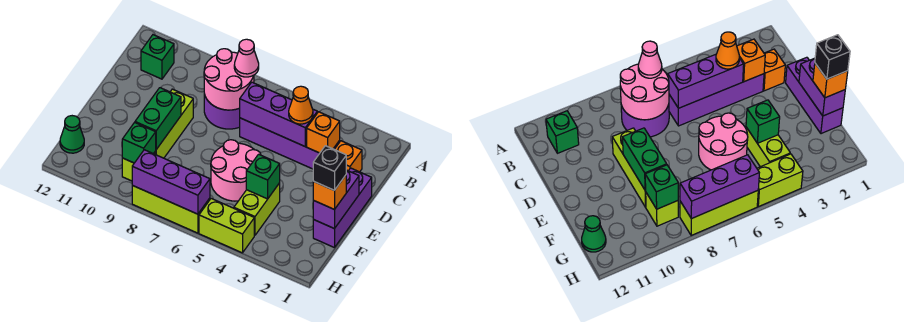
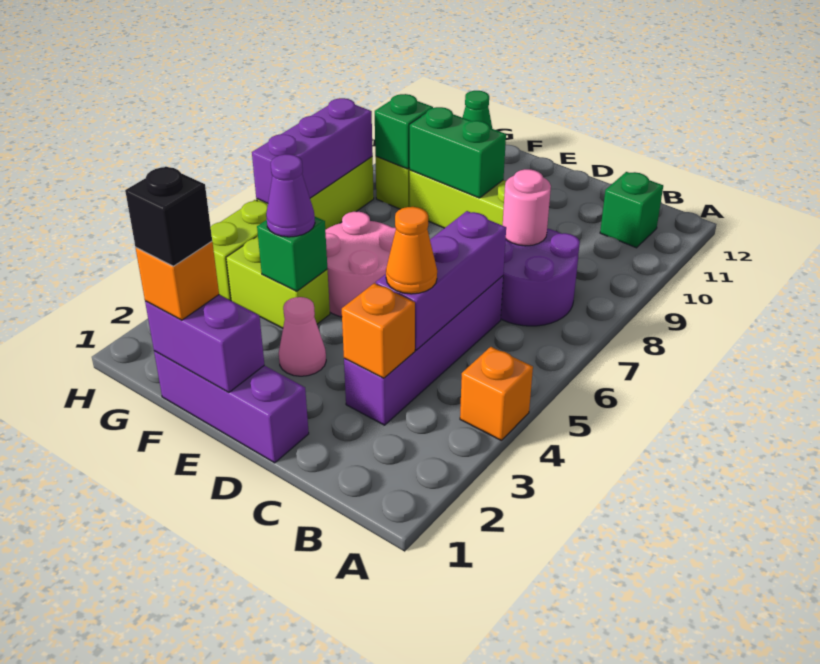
pink 2x2 round brick [204,49,254,110] -> pink 1x1 round brick [503,169,551,246]
pink 1x1 cone [234,39,259,77] -> pink 1x1 cone moved to [279,297,326,376]
orange 1x1 brick [335,141,362,172] -> orange 1x1 brick moved to [460,347,533,440]
none -> purple 1x1 cone [266,154,315,237]

